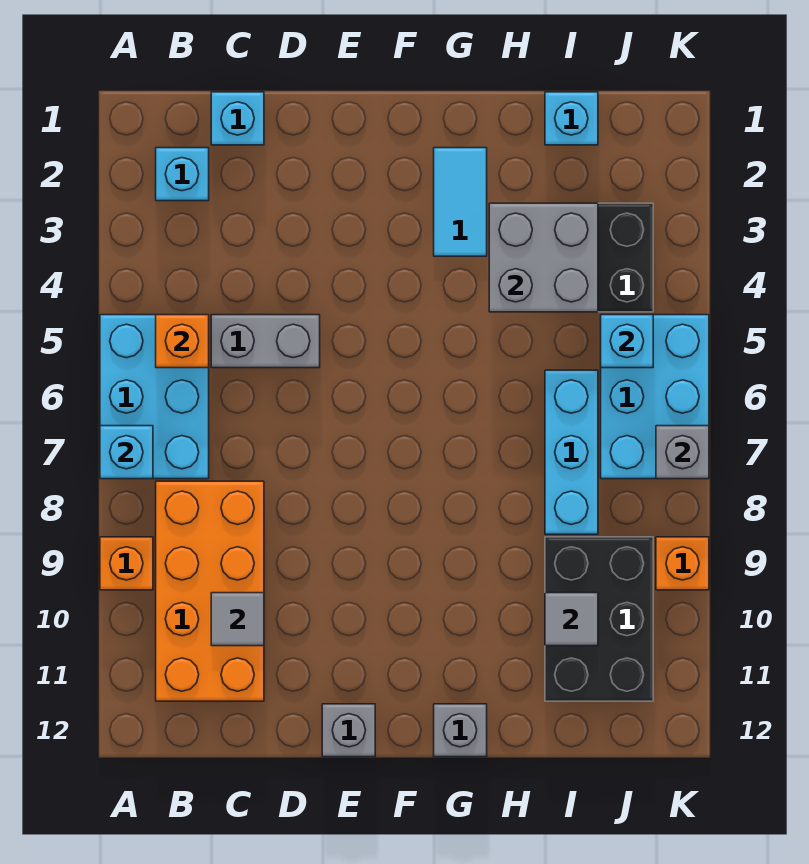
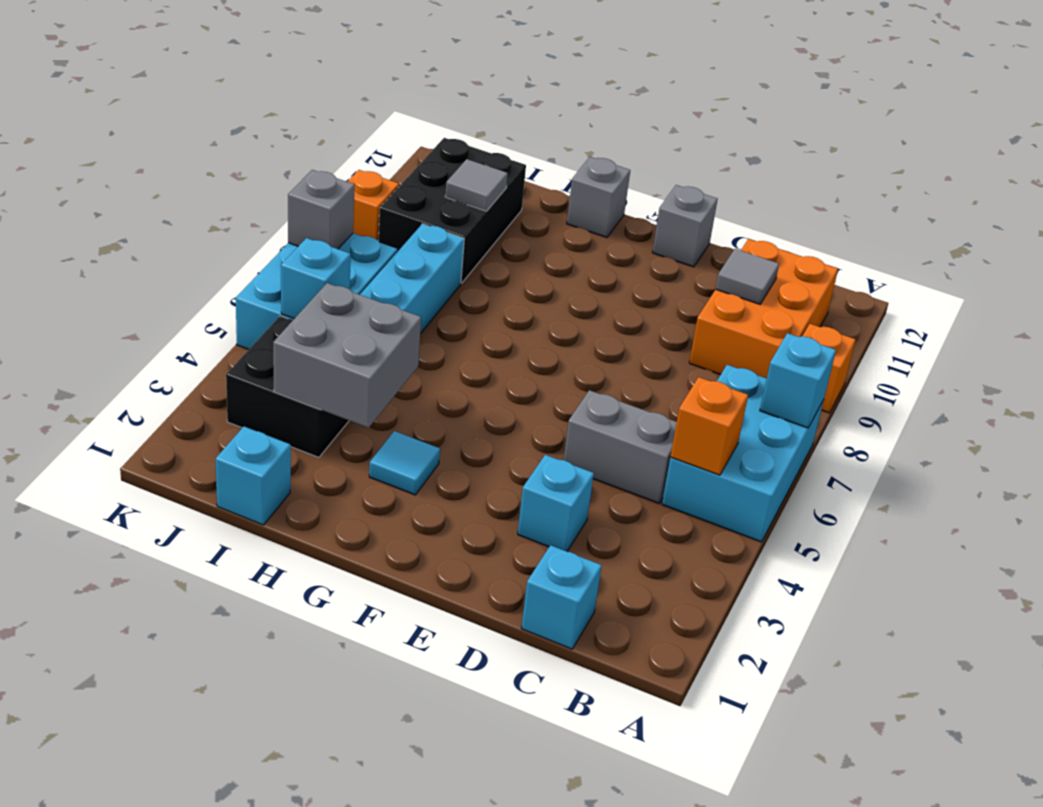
cyan 1x1 brick [156,148,209,201] -> cyan 1x1 brick moved to [518,455,594,552]
orange 2x4 brick [156,481,264,701] -> orange 2x3 brick [689,239,838,378]
cyan 1x2 tile [434,148,487,256] -> cyan 1x1 tile [369,431,440,495]

